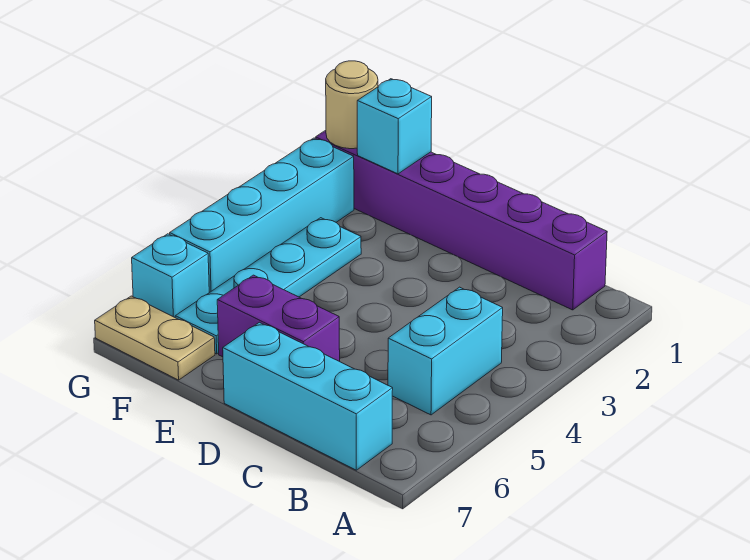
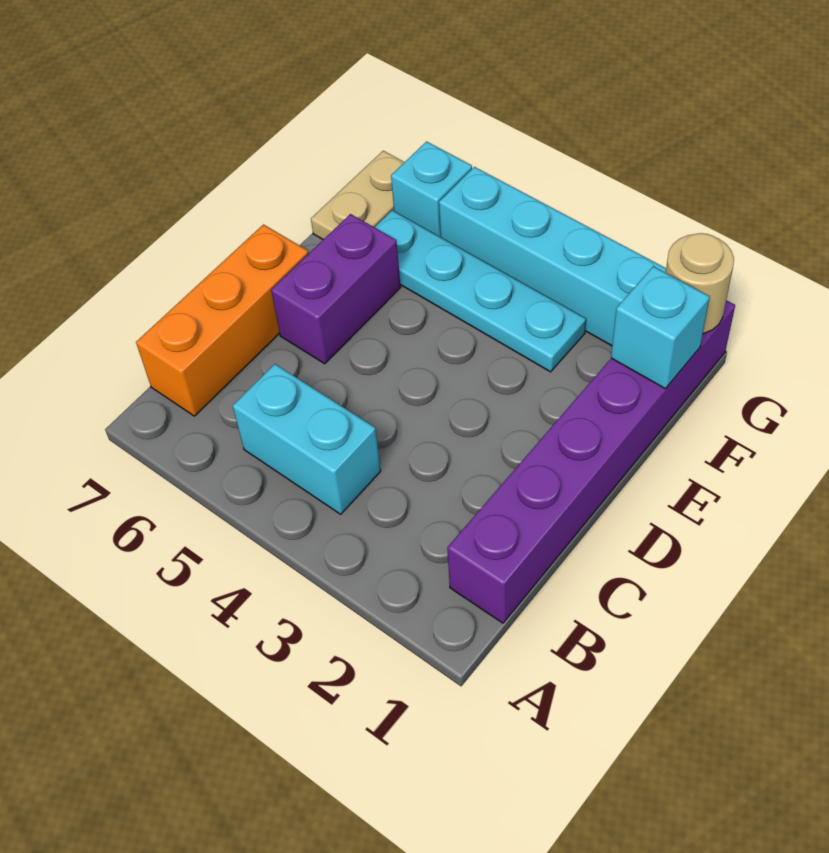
cyan 1x3 brick [223,322,393,470] -> orange 1x3 brick [136,225,309,416]

